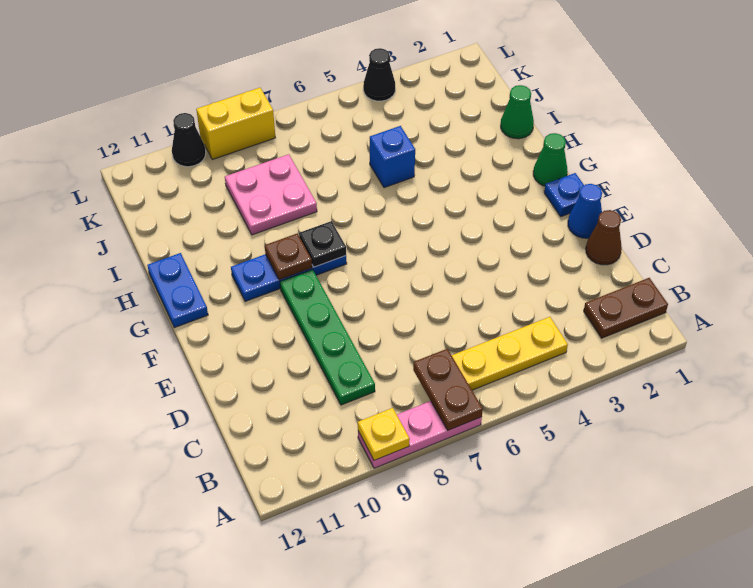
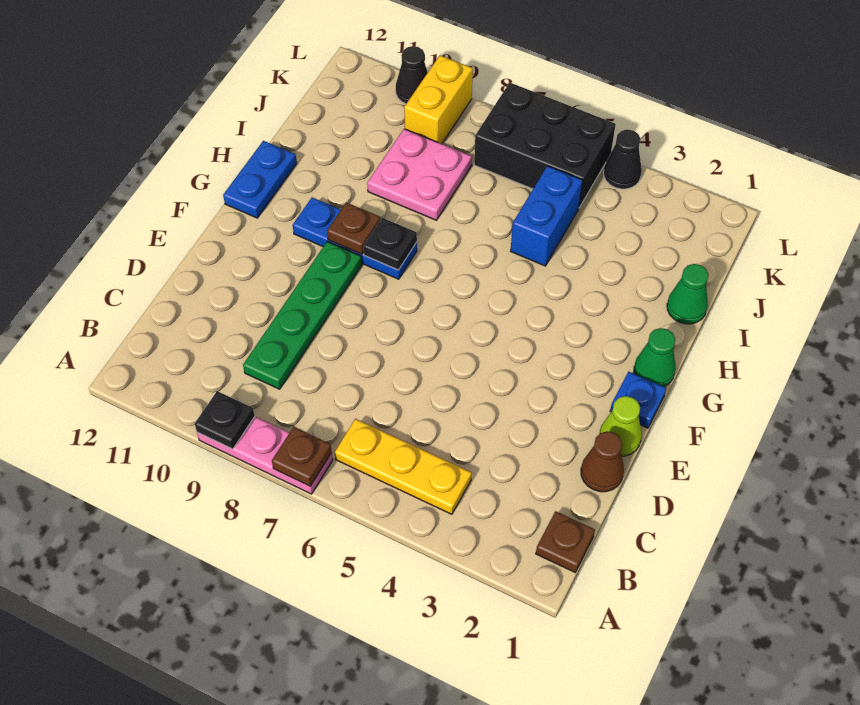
brown 1x2 plate [413,349,483,430] -> brown 1x1 plate [272,427,332,486]
yellow 1x1 plate [358,408,410,460] -> black 1x1 plate [195,391,255,449]
brown 1x2 plate [584,278,668,338] -> brown 1x1 plate [536,511,595,572]
blue 1x1 cone [568,184,602,238] -> lime 1x1 cone [599,396,642,456]
blue 1x1 brick [370,126,415,188] -> blue 1x2 brick [511,166,583,266]
none -> black 2x3 brick [474,83,616,208]
yellow 1x2 brick [196,88,275,159] -> yellow 1x2 brick turned to [404,55,473,144]

